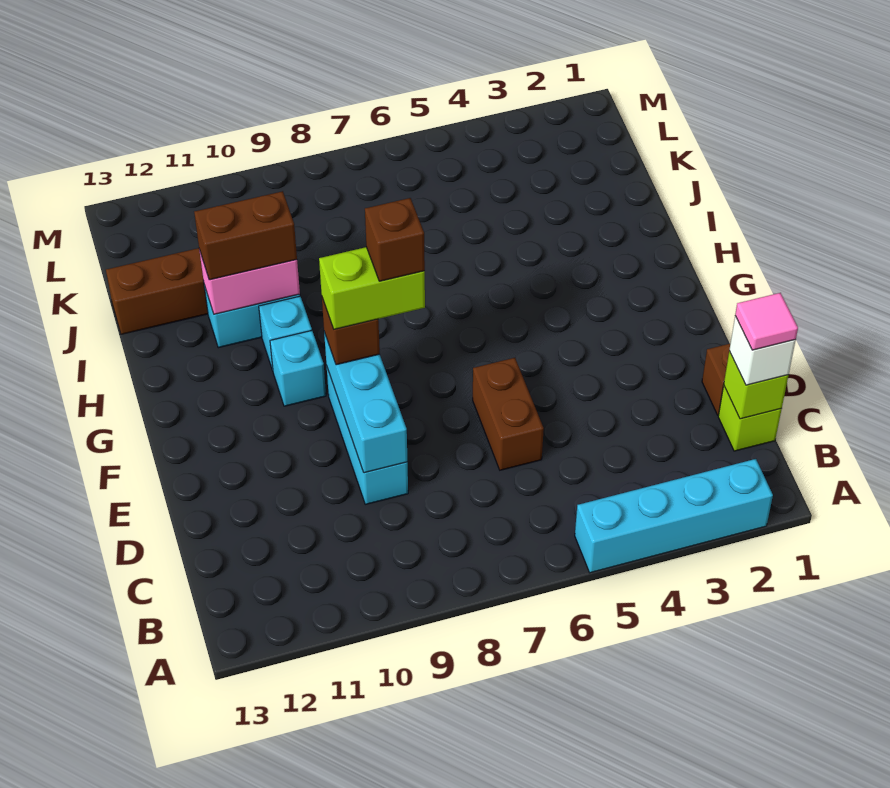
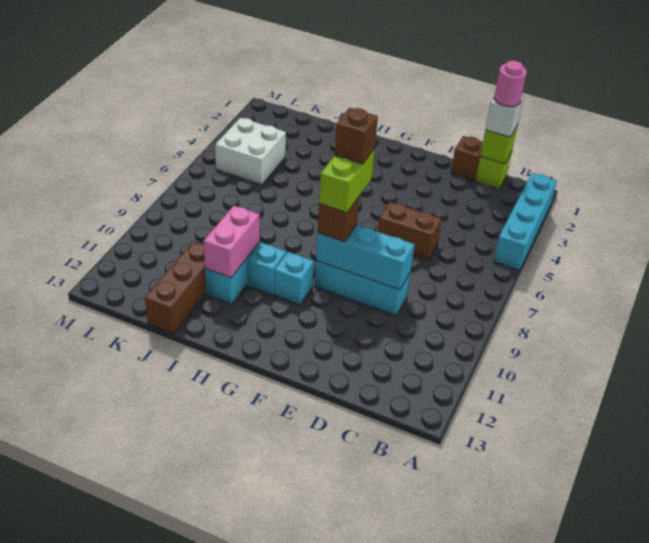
pink 1x1 tile [735,293,798,350] -> pink 1x1 round brick [494,60,527,107]
brown 1x2 brick [194,191,297,280] -> none
none -> white 2x2 brick [215,118,286,185]

